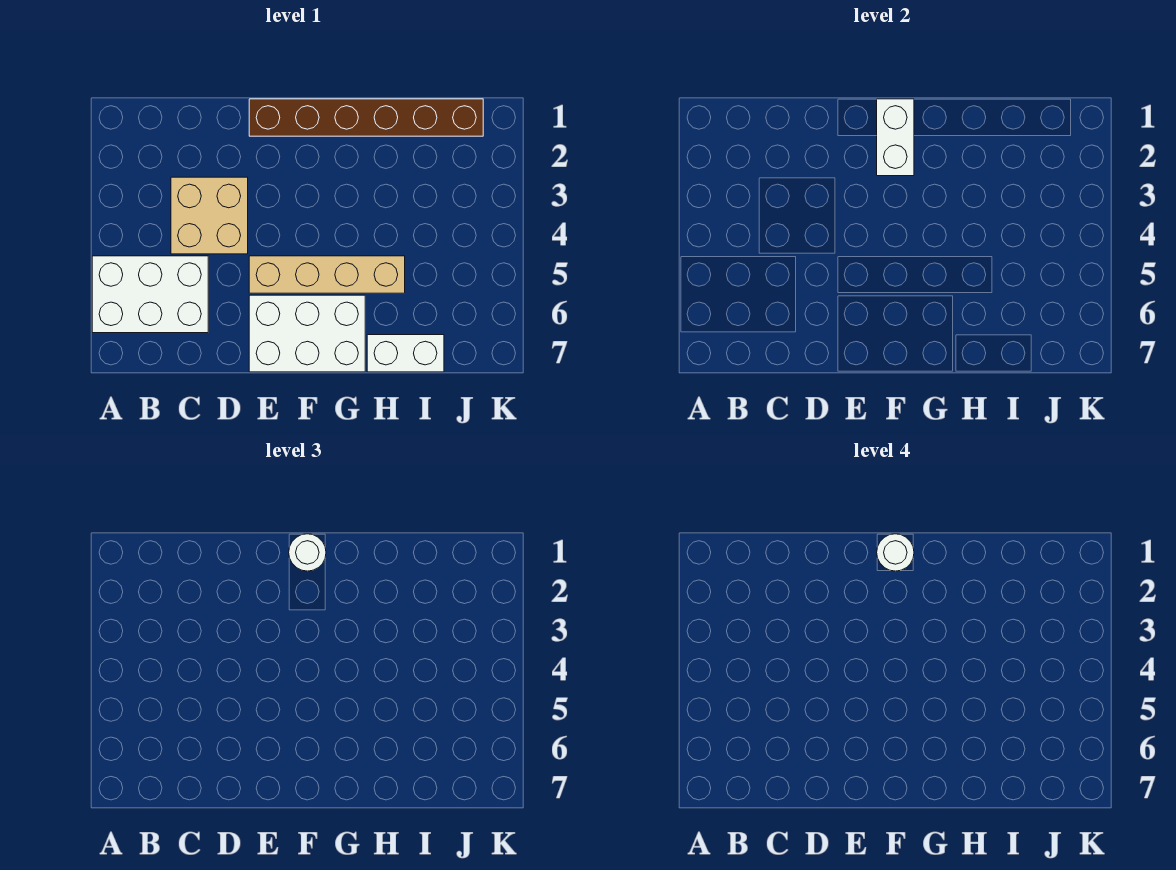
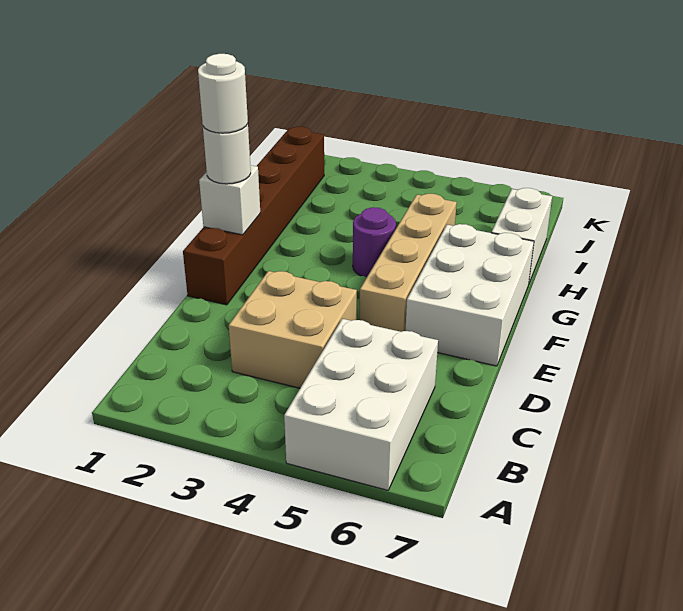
white 1x2 brick [877,99,914,176] -> white 1x1 brick [199,165,260,235]
none -> purple 1x1 round brick [353,207,396,277]

